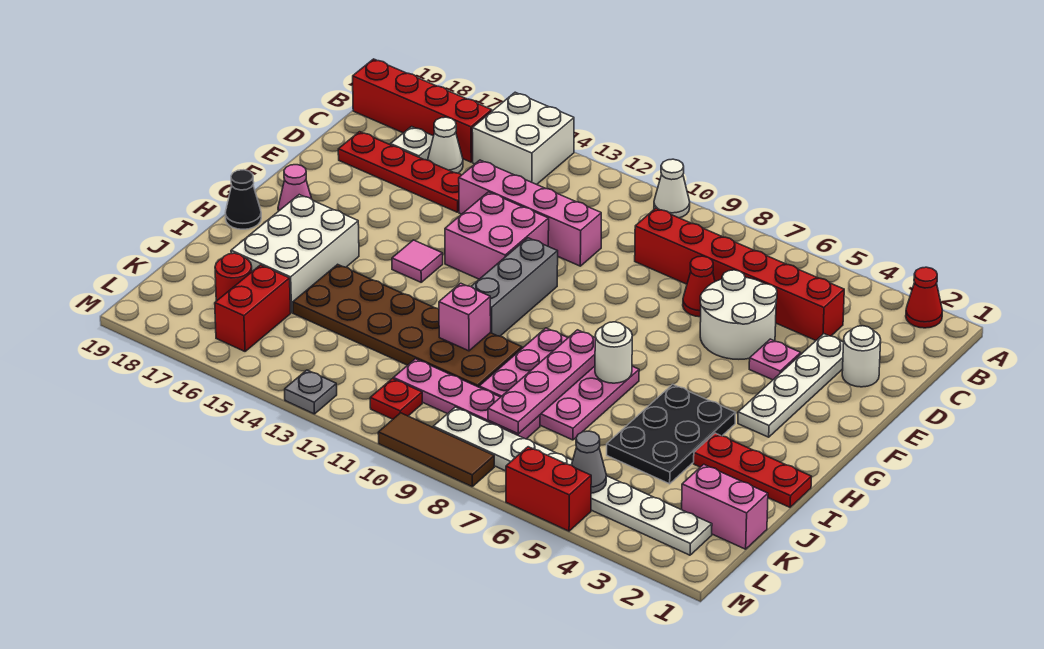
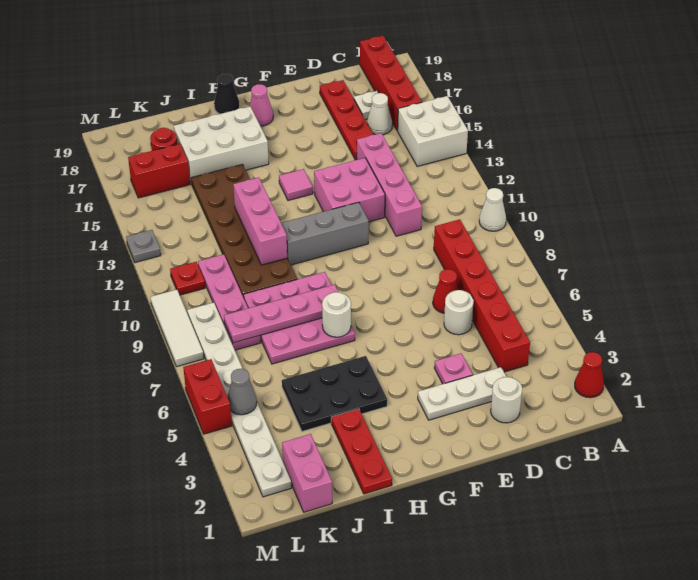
white 1x4 plate [738,334,844,437] -> white 1x3 plate [418,367,507,420]
white 2x2 round brick [700,270,777,359] -> white 1x1 round brick [444,290,474,335]
pink 1x1 brick [439,283,491,351] -> pink 1x3 brick [233,177,287,265]
brown 1x3 tile [378,413,494,486] -> white 1x3 tile [150,289,204,366]

